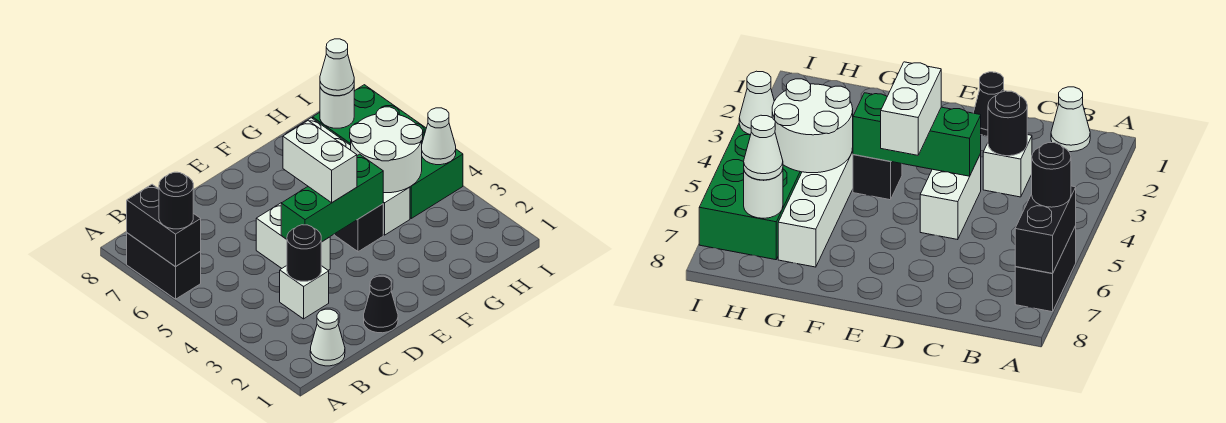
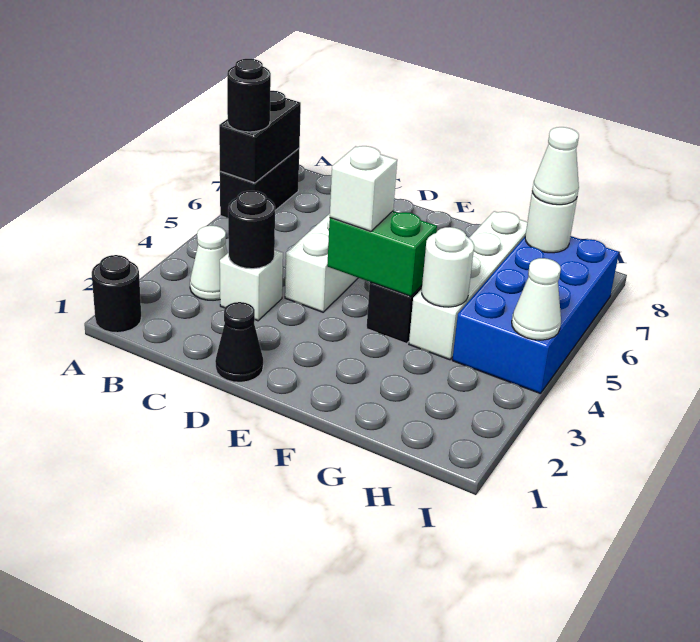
none -> black 1x1 round brick [92,255,141,333]
white 1x1 cone [310,309,345,366] -> white 1x1 cone moved to [190,226,227,300]
green 1x3 brick [281,154,383,242] -> green 1x2 brick [327,211,437,296]
white 1x2 brick [283,121,357,203] -> white 1x1 brick [330,146,397,231]
white 2x2 round brick [350,107,423,193] -> white 1x1 round brick [422,227,474,307]
green 2x4 brick [313,85,463,218] -> blue 2x4 brick [452,236,619,394]

